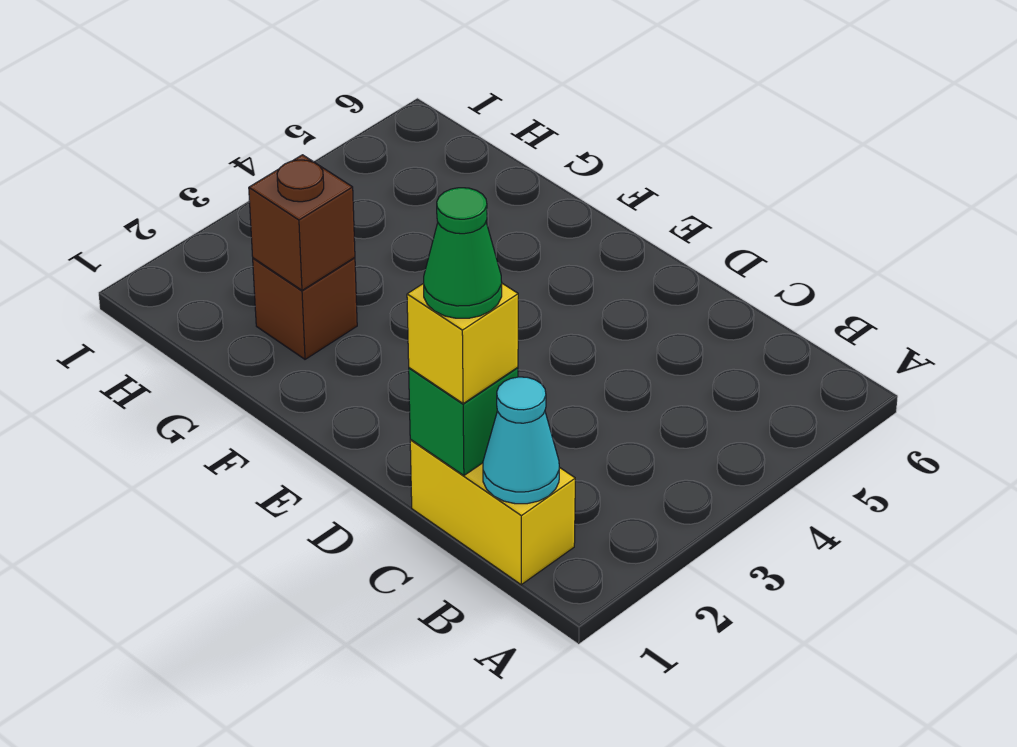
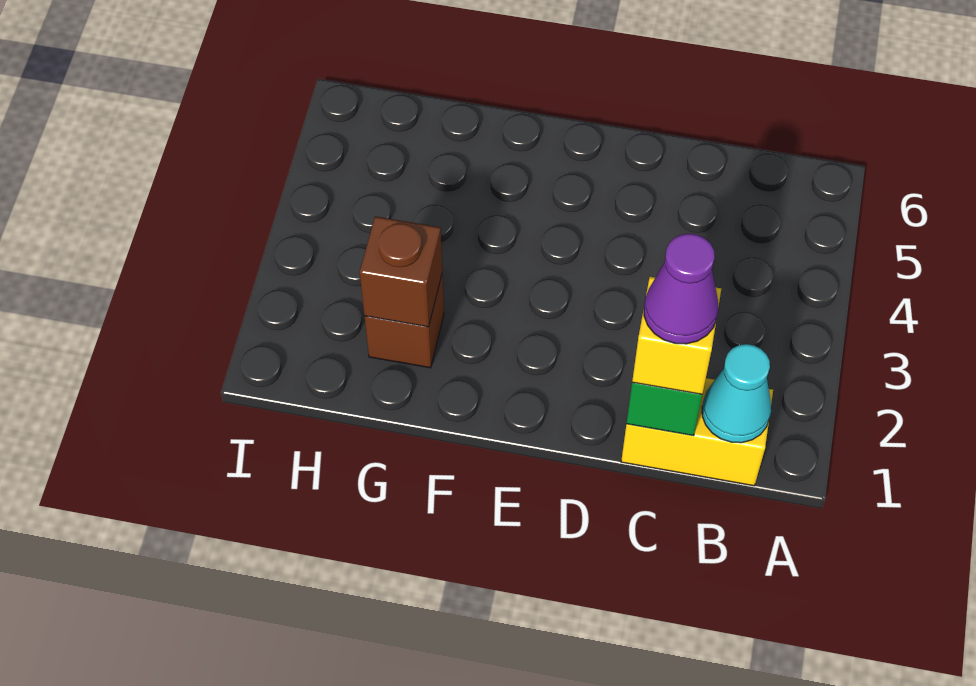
green 1x1 cone [424,188,502,318] -> purple 1x1 cone [644,234,718,344]

